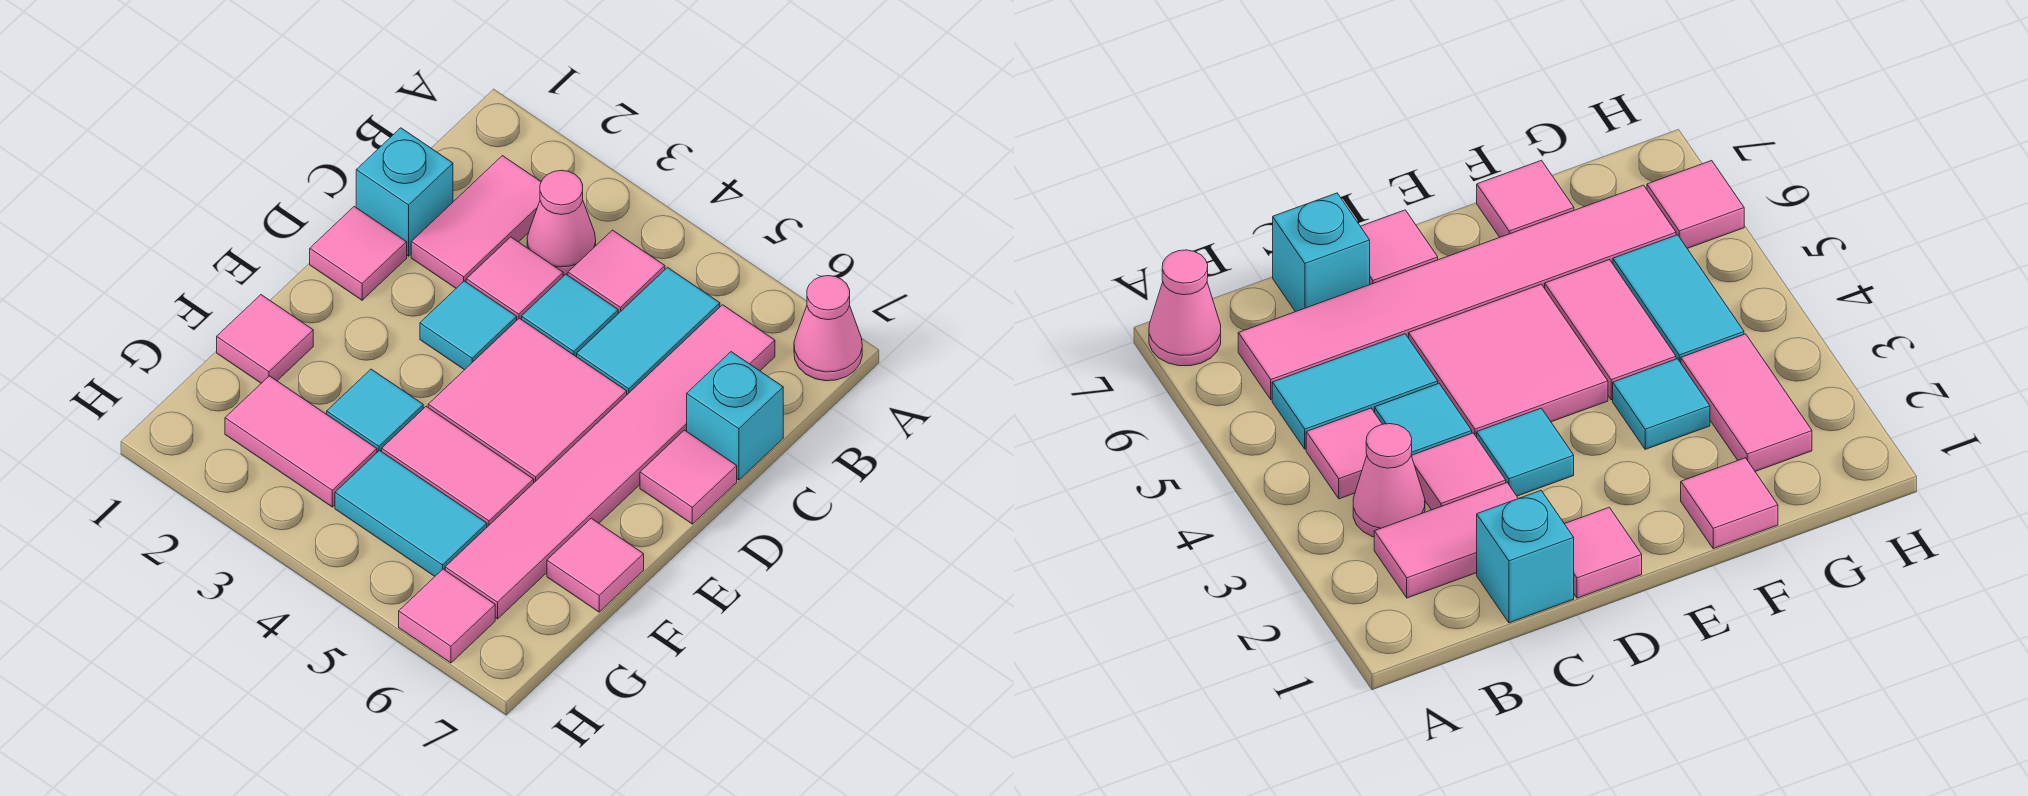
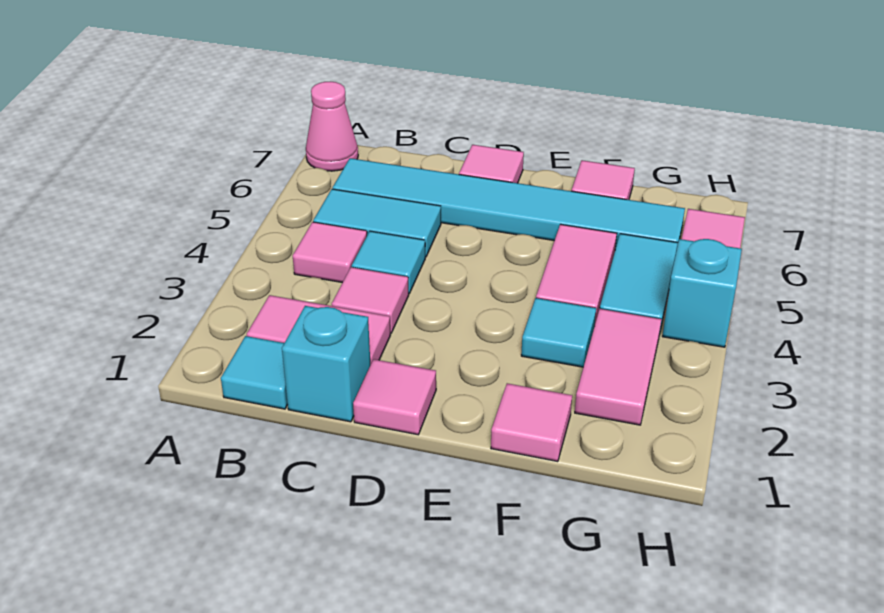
pink 1x1 cone [527,170,596,275] -> none
pink 1x6 tile [445,305,775,619] -> cyan 1x6 tile [333,158,685,249]
cyan 1x1 brick [687,352,783,480] -> cyan 1x1 brick moved to [662,239,742,347]
cyan 1x1 tile [420,281,517,370] -> cyan 1x1 tile moved to [221,336,288,409]
pink 2x2 tile [428,318,627,482] -> none

